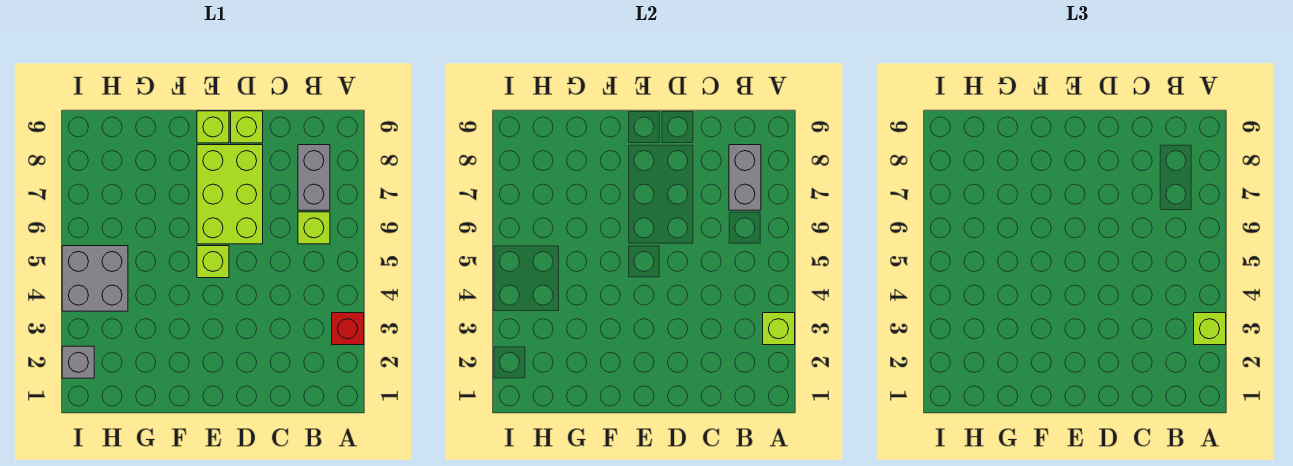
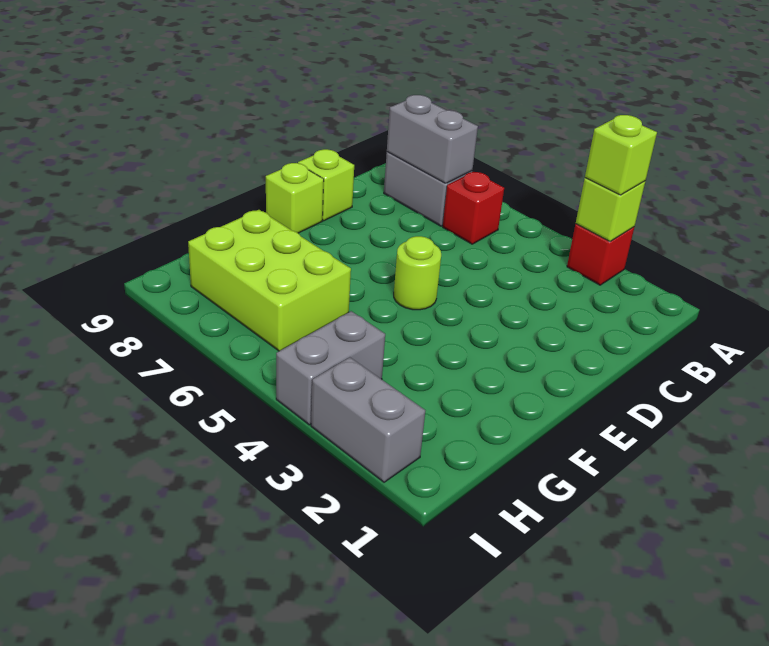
lime 1x1 brick [298,212,330,244] -> red 1x1 brick [443,172,504,244]
lime 2x3 brick [197,145,263,244] -> lime 2x3 brick moved to [188,210,351,351]
lime 1x1 brick [197,246,229,278] -> lime 1x1 round brick [394,236,441,310]
grey 2x2 brick [62,246,128,311] -> grey 1x2 brick [276,311,385,425]
grey 1x1 brick [62,346,94,378] -> grey 1x2 brick [311,357,425,482]

